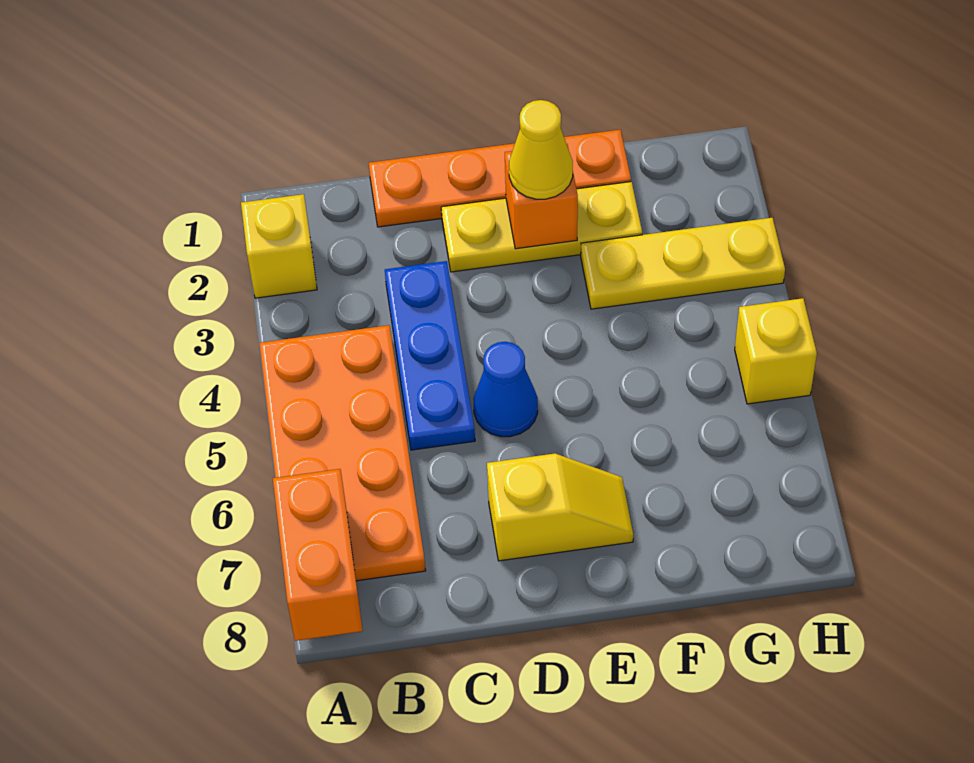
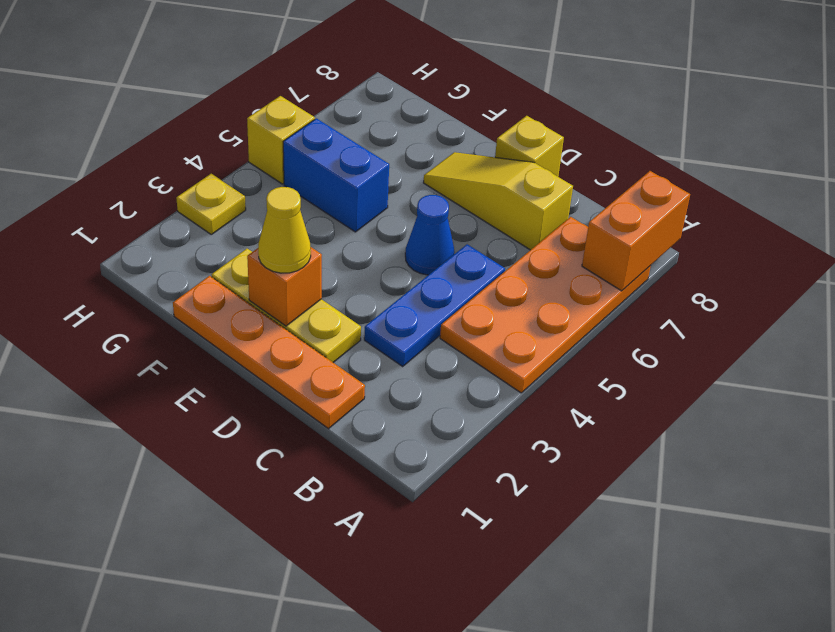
yellow 1x1 brick [241,194,317,298] -> yellow 1x1 brick moved to [495,116,564,176]
yellow 1x2 slope [487,454,633,561] -> yellow 1x3 slope [424,152,573,250]
yellow 1x3 plate [581,218,785,309] -> yellow 1x1 plate [176,174,246,234]
none -> blue 1x2 brick [283,118,389,232]

